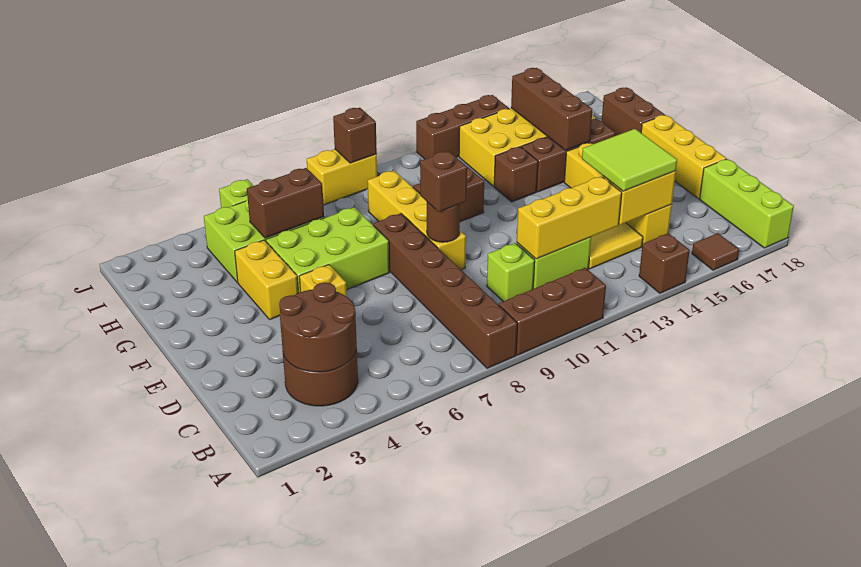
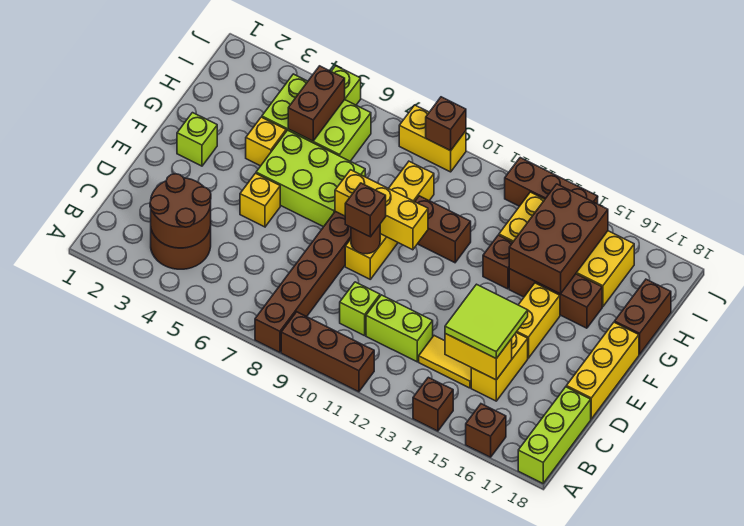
brown 1x1 tile [692,233,739,270] -> brown 1x1 brick [466,404,506,457]
yellow 1x3 brick [517,176,622,259] -> yellow 1x3 brick moved to [335,170,428,250]
none -> lime 1x1 brick [177,113,217,166]
yellow 1x2 brick [235,240,298,319] -> yellow 1x1 brick [246,117,286,166]
brown 1x3 brick [511,68,592,150] -> brown 2x3 brick [509,184,608,294]
brown 1x2 brick [247,168,324,238] -> brown 1x2 brick turned to [288,66,345,141]

